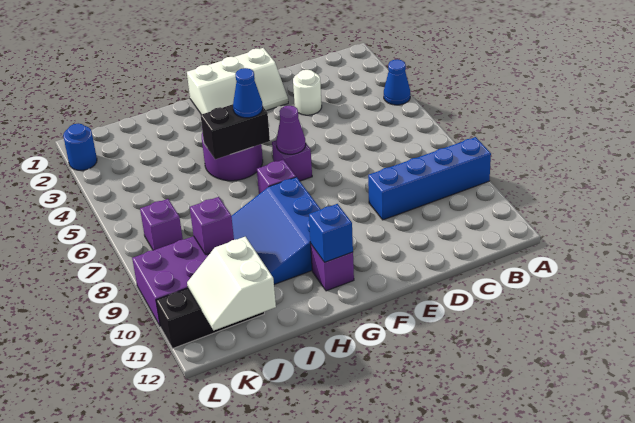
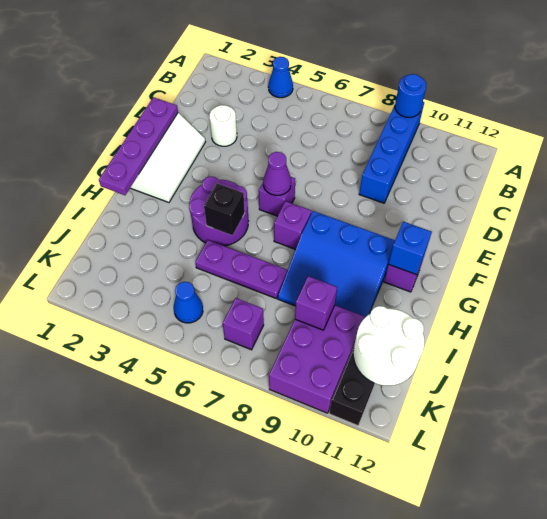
none -> purple 1x4 plate [99,97,178,195]
black 1x2 brick [201,104,270,159] -> black 1x1 brick [204,183,245,235]
blue 1x1 cone [233,68,263,118] -> blue 1x1 cone moved to [174,282,203,323]
none -> purple 1x3 plate [195,240,288,298]
white 2x2 slope [187,237,276,330] -> white 2x2 round brick [353,306,424,386]
blue 1x1 round brick [63,124,97,170] -> blue 1x1 round brick moved to [395,74,426,117]

